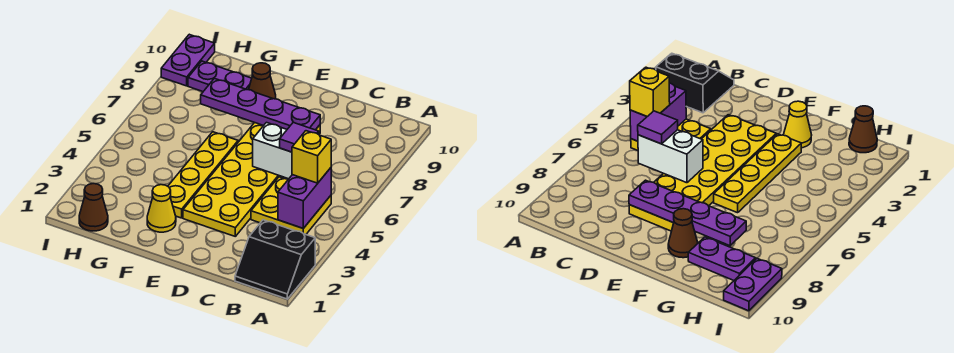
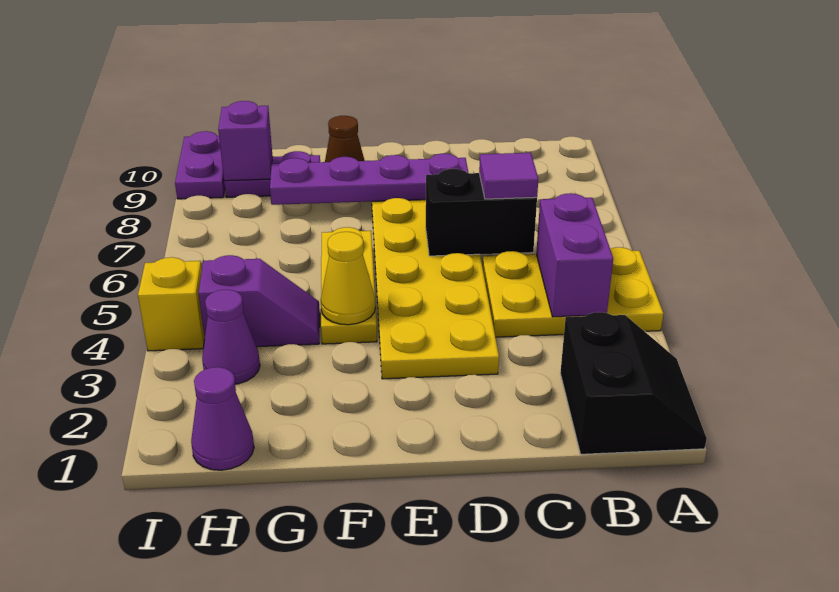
black 2x2 slope [235,220,315,299] -> black 2x2 slope turned to [560,312,707,454]
yellow 2x2 plate [251,177,331,234] -> yellow 2x3 plate [483,247,664,337]
yellow 1x1 brick [292,131,331,183] -> yellow 1x1 brick moved to [138,257,205,351]
white 1x2 brick [253,123,292,179] -> black 1x2 brick [426,169,537,256]
yellow 1x1 cone [147,185,176,232] -> yellow 1x1 cone moved to [321,232,376,325]
yellow 1x4 plate [168,132,238,218] -> yellow 1x3 plate [321,227,377,344]
none -> purple 1x2 slope [199,255,320,347]
brown 1x1 cone [79,184,108,231] -> purple 1x1 cone [191,367,254,470]
none -> purple 1x1 cone [202,290,260,384]
none -> purple 1x1 brick [218,101,273,181]

